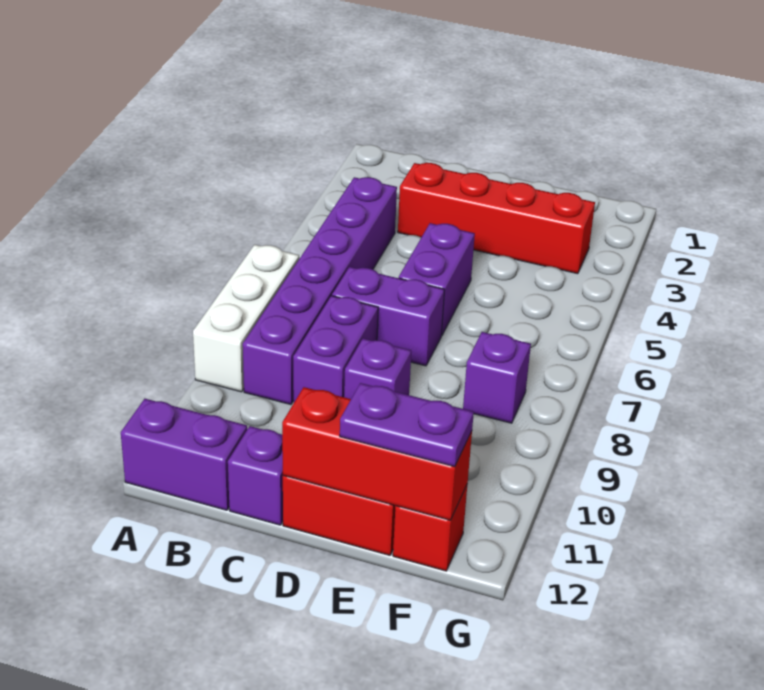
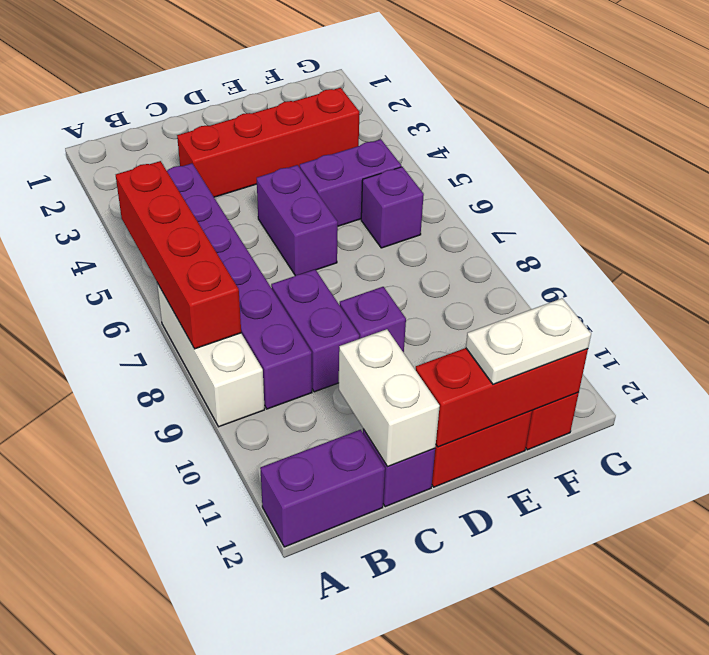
none -> red 1x4 brick [116,161,241,349]
purple 1x2 brick [332,267,445,366] -> purple 1x2 brick moved to [300,139,401,226]
none -> white 1x2 brick [339,329,440,467]
purple 1x2 plate [340,383,474,467] -> white 1x2 plate [466,298,591,385]
purple 1x1 brick [463,332,531,423] -> purple 1x1 brick moved to [361,167,424,248]

